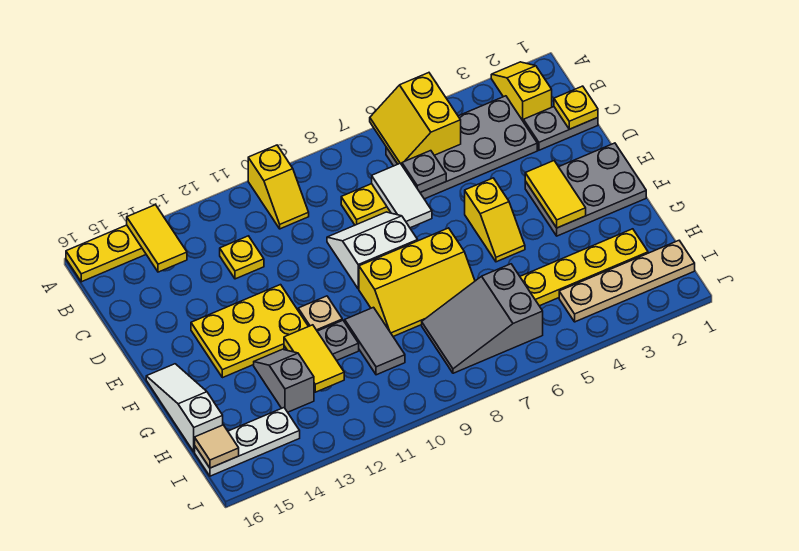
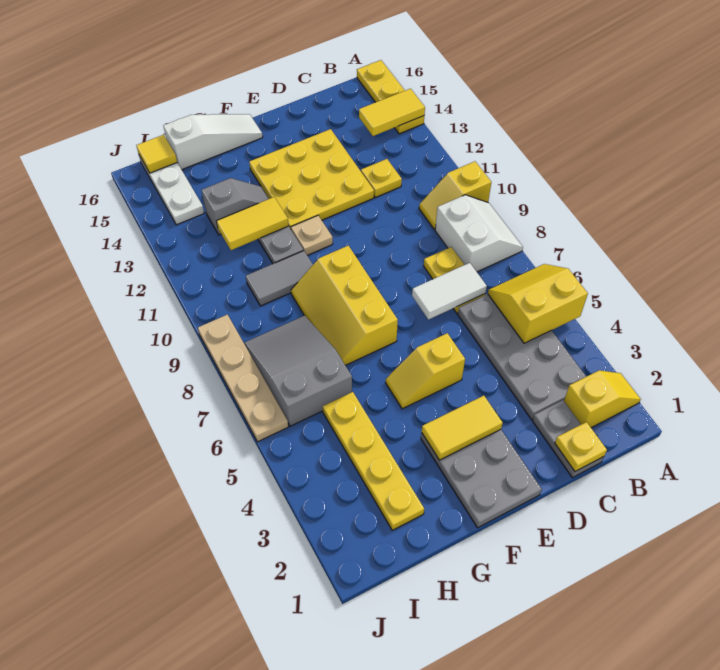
grey 1x1 plate [402,151,446,192] -> none
white 2x2 slope [327,212,418,289] -> white 2x2 slope moved to [435,195,523,272]
yellow 2x3 plate [191,285,308,378] -> yellow 3x3 plate [249,129,374,229]
tan 1x4 plate [559,241,695,322] -> tan 1x4 plate moved to [198,315,288,442]
tan 1x1 tile [195,425,239,468] -> yellow 1x1 tile [136,135,177,173]

